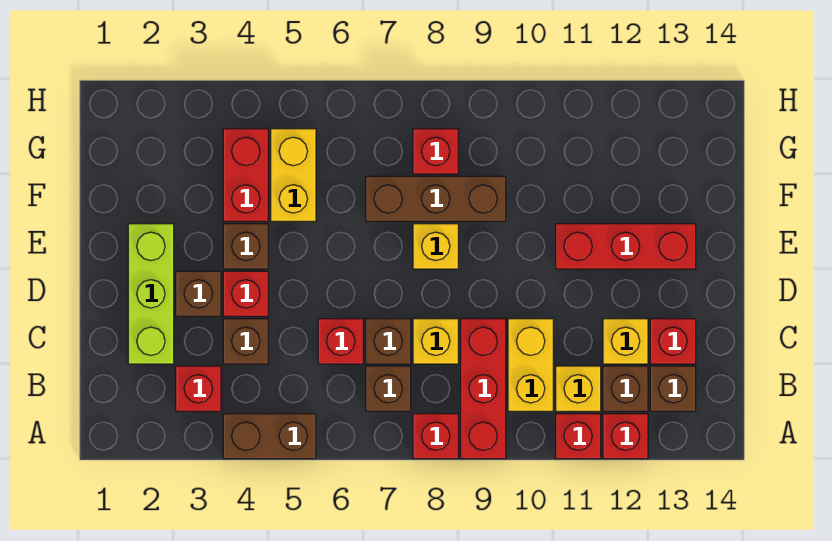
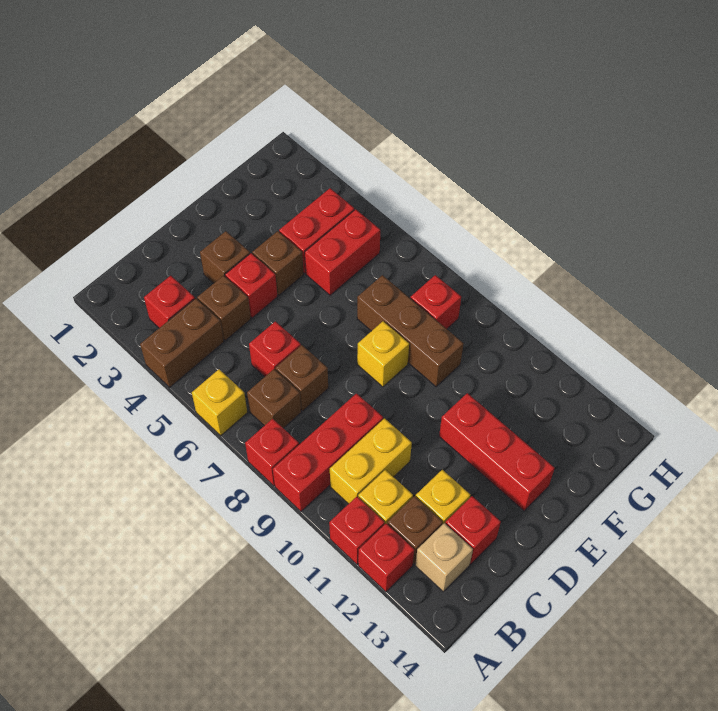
brown 1x2 brick [223,414,316,459] -> brown 1x2 brick turned to [140,298,224,387]
brown 1x1 brick [650,366,696,411] -> tan 1x1 brick [415,523,473,591]
lime 1x3 brick [128,224,174,364] -> none
yellow 1x1 brick [413,319,458,364] -> yellow 1x1 brick moved to [192,369,247,436]
yellow 1x2 brick [271,129,316,221] -> red 1x2 brick [305,209,380,295]

